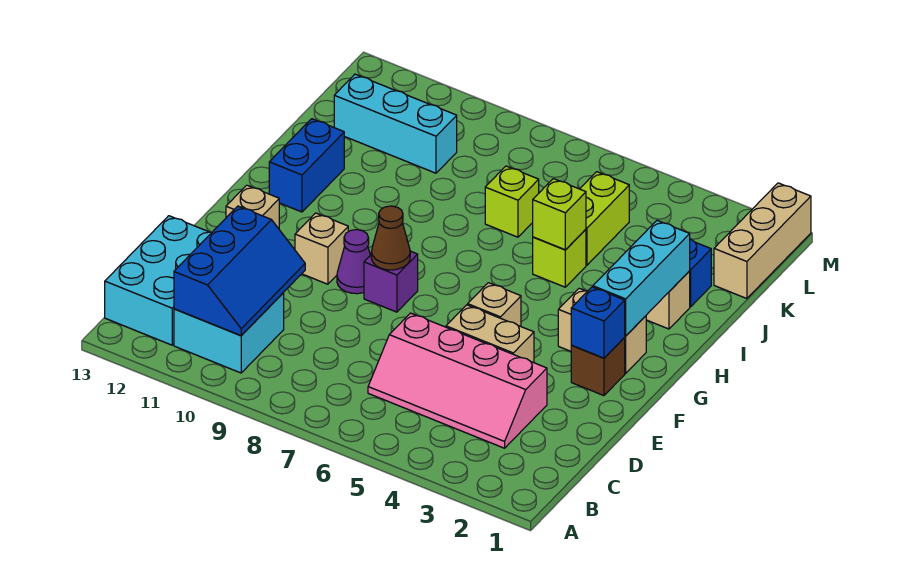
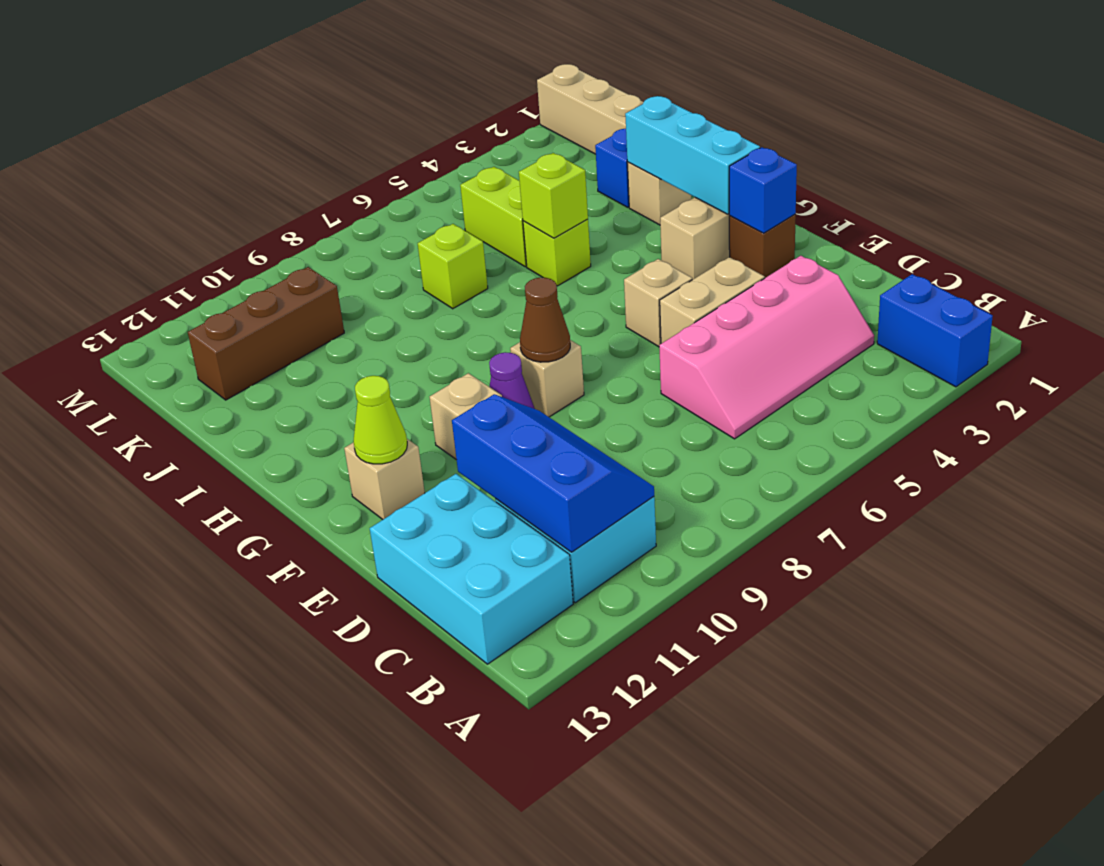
purple 1x1 brick [364,251,418,312] -> tan 1x1 brick [510,340,584,417]
none -> lime 1x1 cone [353,376,407,464]
blue 1x2 brick [269,119,344,212] -> blue 1x2 brick moved to [877,274,993,387]
cyan 1x3 brick [334,74,457,173] -> brown 1x3 brick [188,267,344,400]

